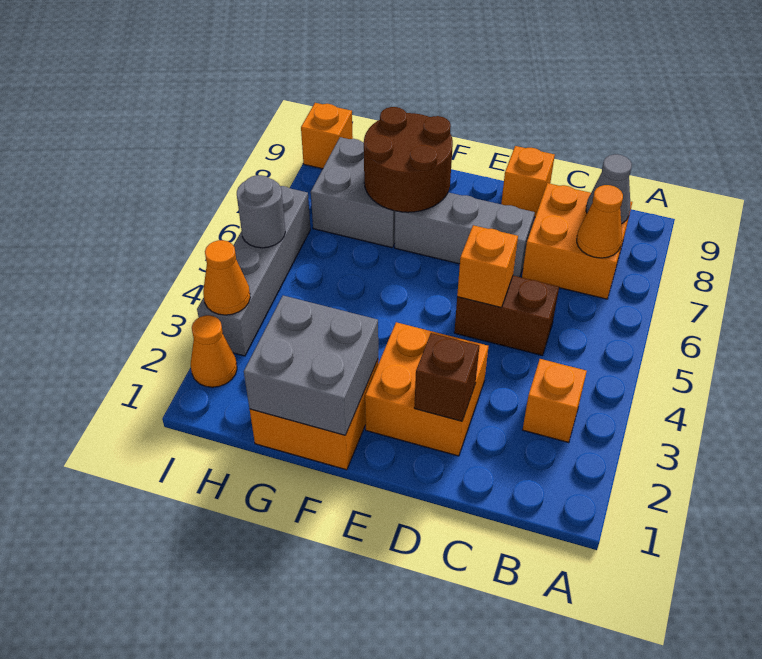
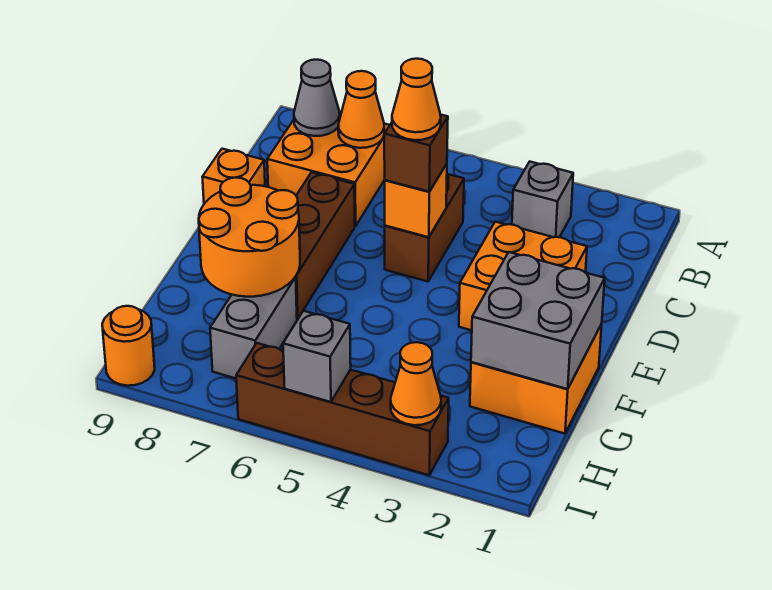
orange 1x1 brick [523,359,587,443] -> grey 1x1 brick [512,162,573,237]
brown 1x1 brick [414,333,479,421] -> brown 1x1 brick moved to [384,115,448,192]
grey 1x3 brick [395,192,535,277] -> brown 1x3 brick [295,173,355,319]
brown 2x2 round brick [364,107,453,212] -> orange 2x2 round brick [199,178,300,297]
grey 2x2 brick [311,137,395,248] -> grey 1x2 brick [210,277,297,378]
orange 1x1 cone [191,315,237,387] -> orange 1x1 cone moved to [392,59,441,140]
grey 1x4 brick [197,186,310,356] -> brown 1x4 brick [236,343,449,475]
grey 1x1 round brick [237,175,285,248] -> grey 1x1 brick [283,311,351,402]
orange 1x1 brick [301,103,353,169] -> orange 1x1 round brick [102,306,155,386]

